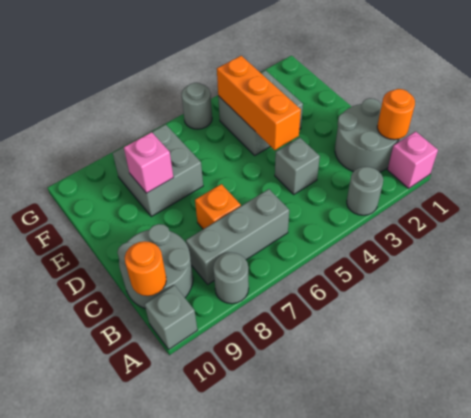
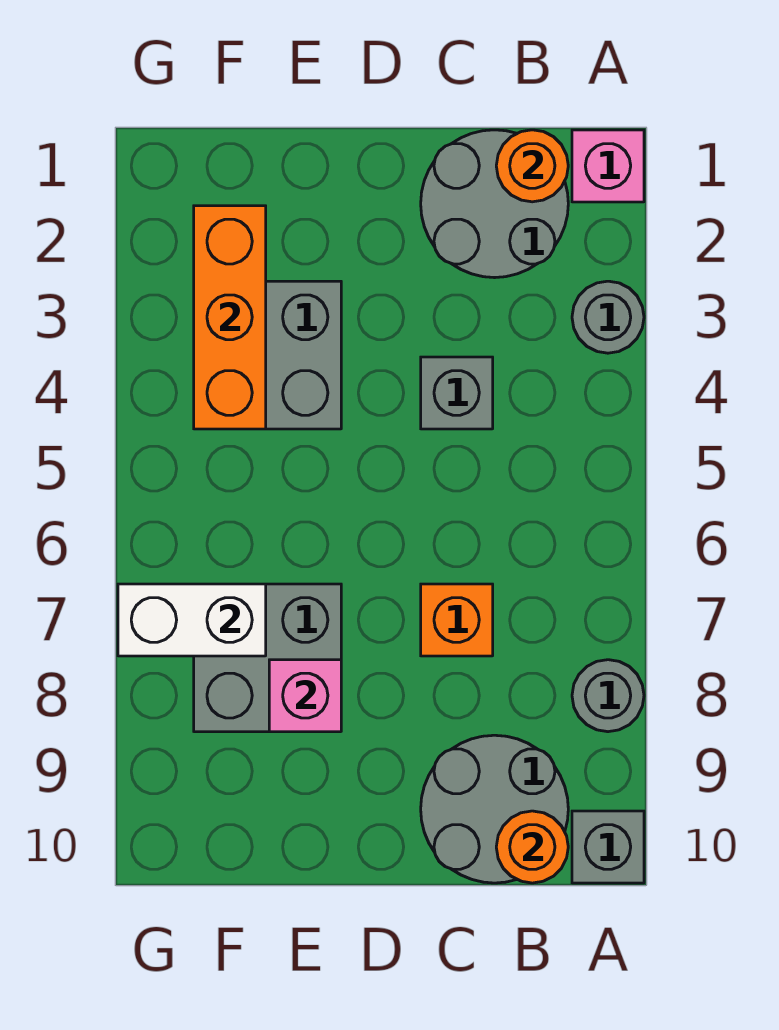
grey 1x3 brick [186,189,289,284] -> none
orange 1x3 brick [217,56,301,150] -> orange 1x3 brick turned to [194,206,266,429]
none -> white 1x2 brick [118,584,266,656]
grey 1x1 round brick [181,83,212,129] -> none

